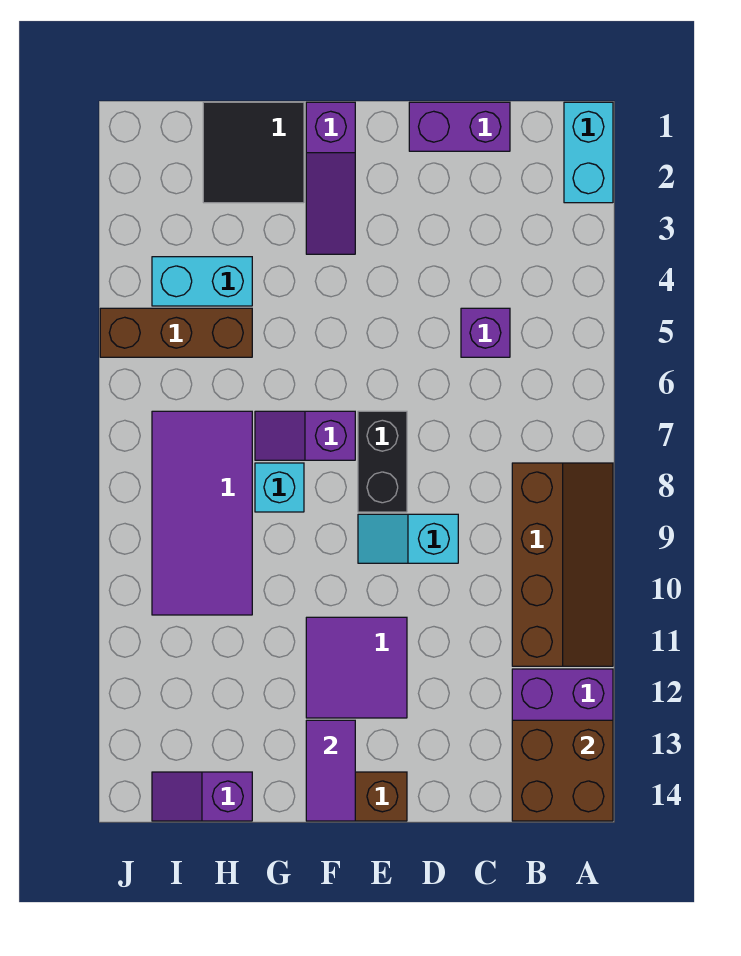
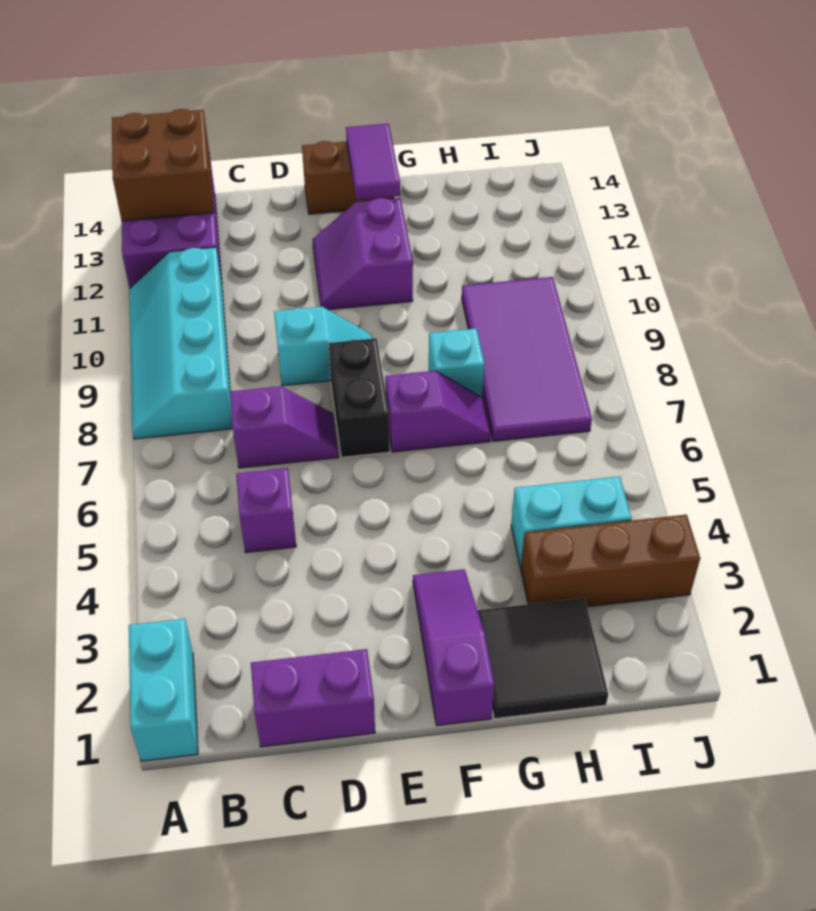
brown 2x4 slope [512,463,613,666] -> cyan 2x4 slope [129,247,233,439]
purple 2x2 tile [306,617,407,718] -> purple 2x2 slope [312,198,413,310]
brown 1x3 brick [100,308,252,357] -> brown 1x3 brick moved to [521,515,700,607]
purple 1x2 slope [152,772,252,821] -> purple 1x2 slope moved to [230,386,339,468]

